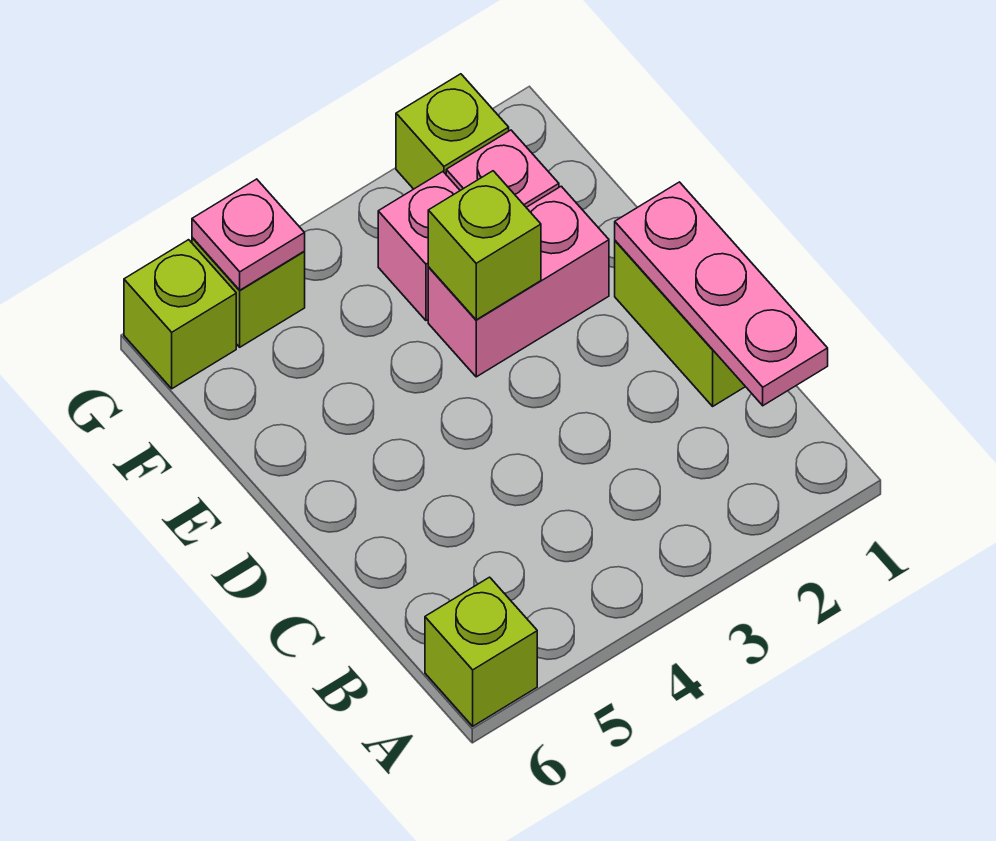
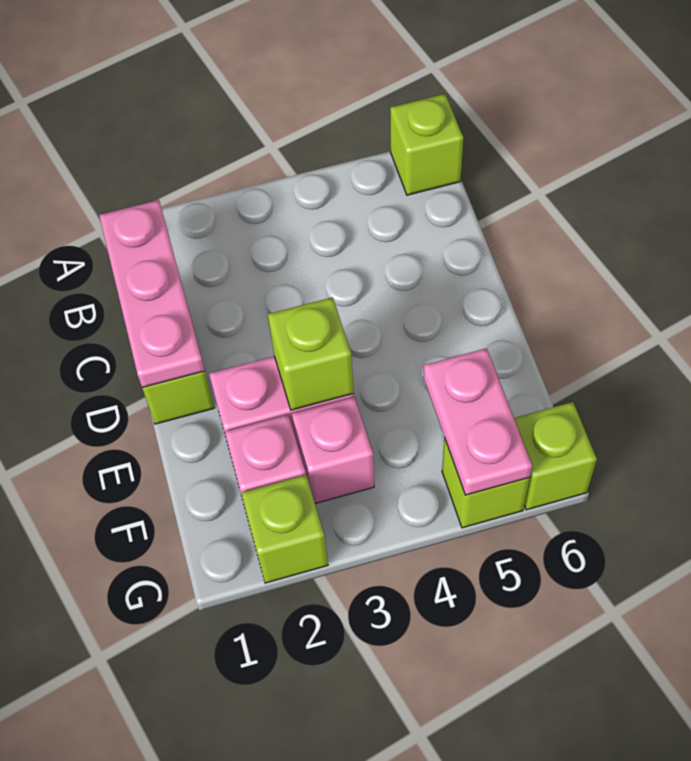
pink 1x1 plate [192,179,305,290] -> pink 1x2 plate [423,348,532,495]

